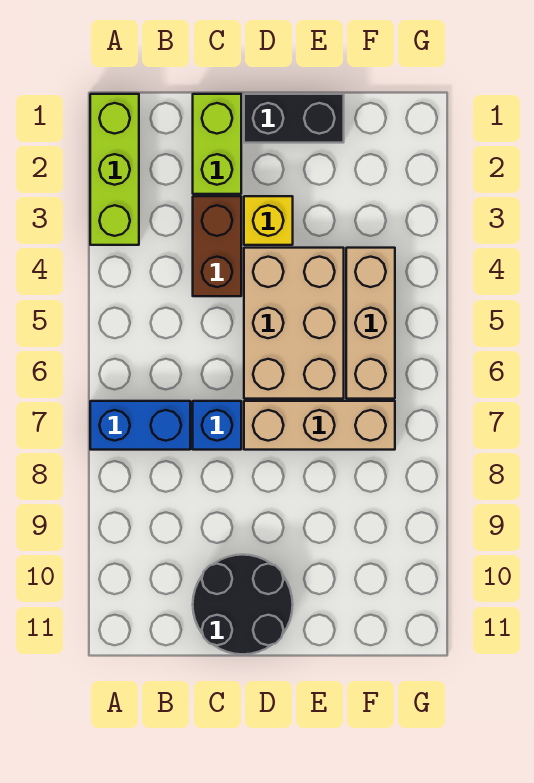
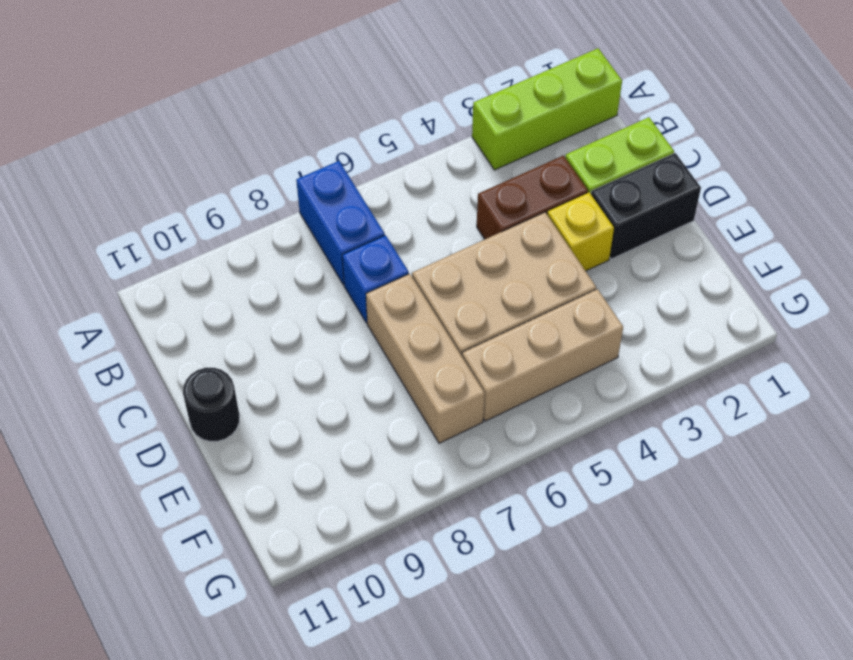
black 2x2 round brick [193,555,293,654] -> black 1x1 round brick [183,368,240,441]
black 1x2 brick [244,94,344,143] -> black 1x2 brick turned to [591,153,701,259]

